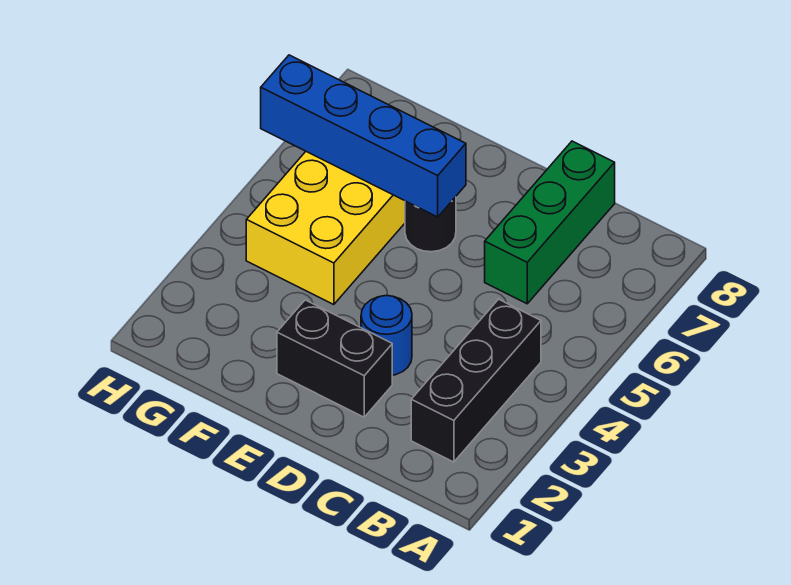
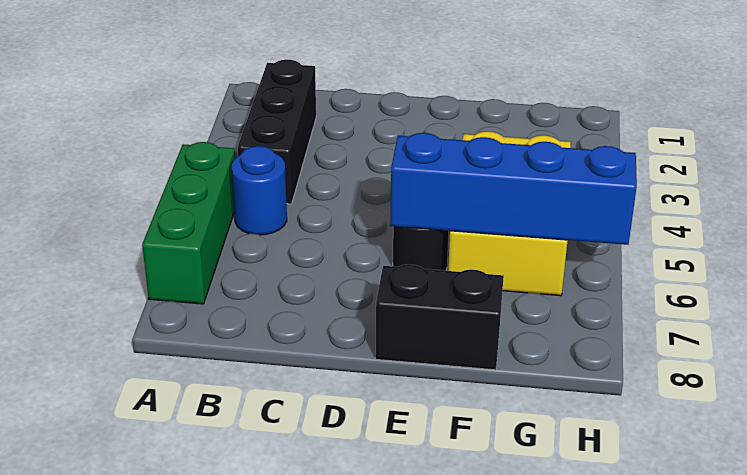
green 1x3 brick [485,141,615,304] -> green 1x3 brick moved to [142,142,235,304]
black 1x2 brick [277,300,392,417] -> black 1x2 brick moved to [375,264,504,370]
blue 1x1 round brick [361,296,412,375] -> blue 1x1 round brick moved to [231,146,287,235]

